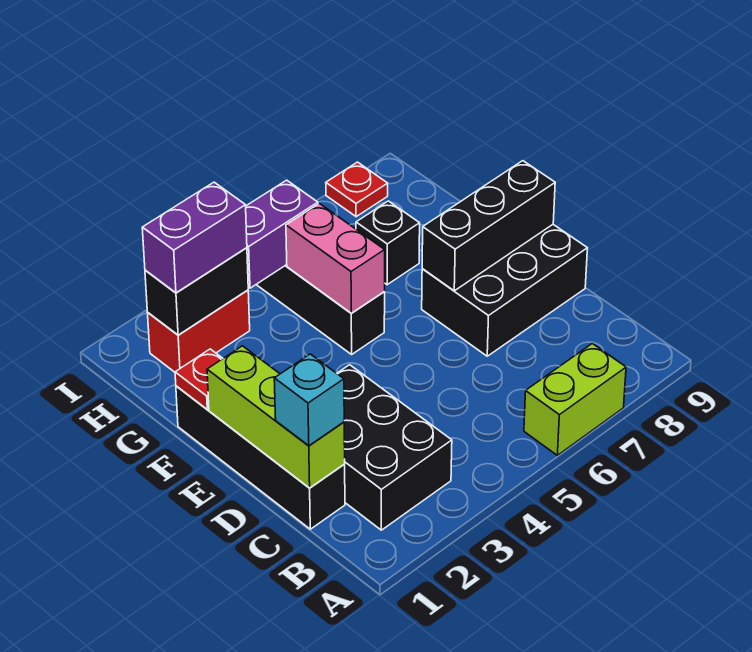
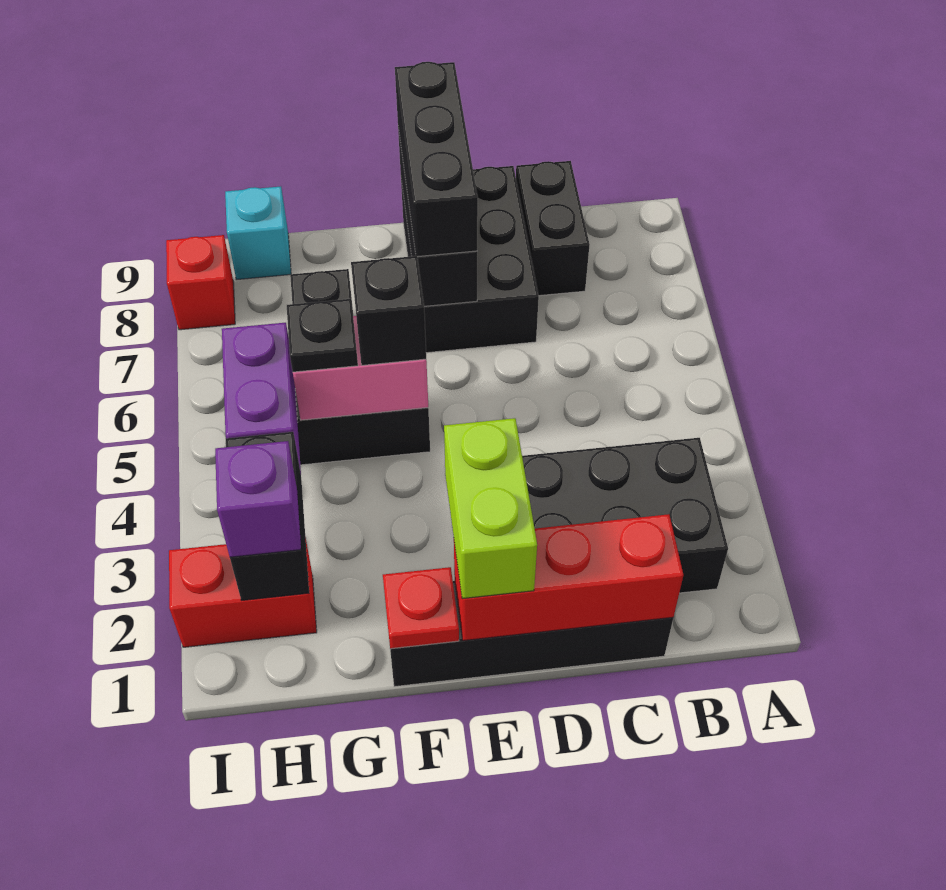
lime 1x2 brick [524,344,626,455] -> lime 1x2 brick moved to [444,418,537,599]
lime 1x3 brick [207,346,345,488] -> red 1x3 brick [454,514,683,641]
cyan 1x1 brick [274,354,344,446] -> cyan 1x1 brick moved to [225,186,291,280]
none -> black 1x2 brick [516,161,590,296]
none -> black 1x3 brick [395,62,478,257]
none -> black 1x1 brick [351,256,426,365]
none -> black 1x1 plate [287,299,358,372]
red 1x2 brick [148,290,250,372] -> red 1x2 brick turned to [169,542,317,647]
purple 1x2 brick [142,182,247,293] -> purple 1x1 brick [215,441,301,557]
red 1x1 plate [326,162,388,217] -> red 1x1 brick [166,235,235,330]

